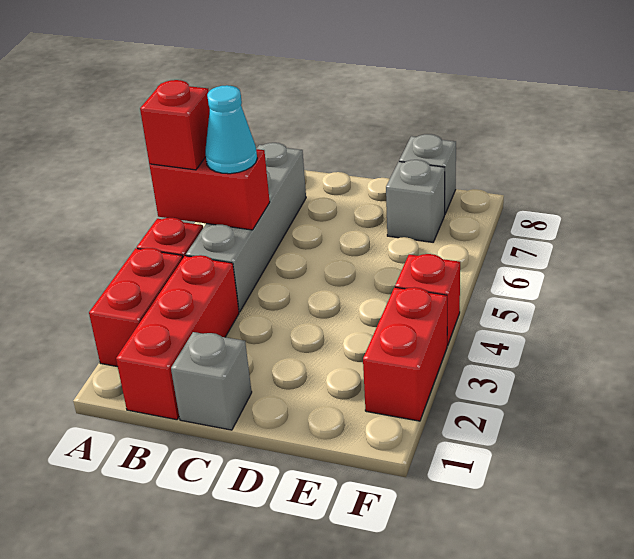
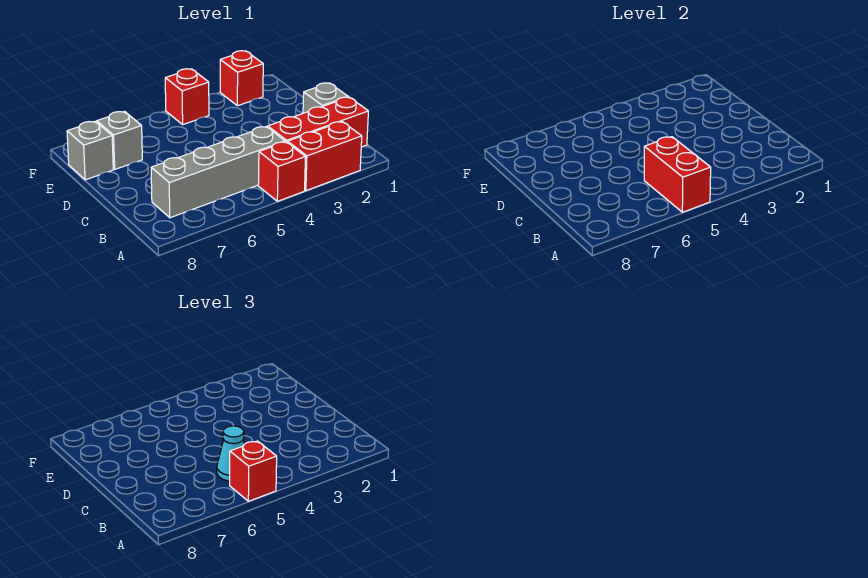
red 1x2 brick [363,287,447,421] -> red 1x1 brick [220,51,263,106]

